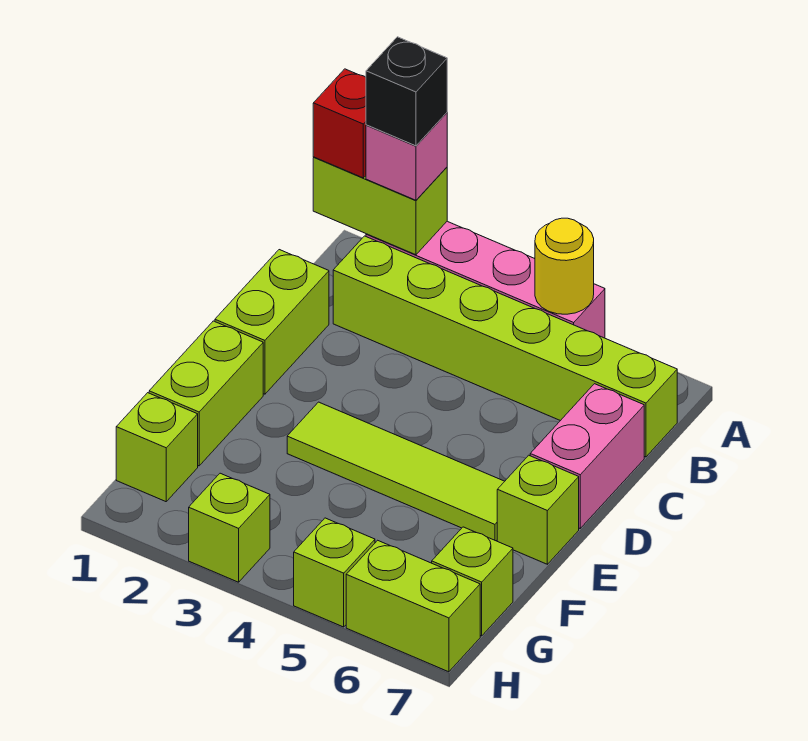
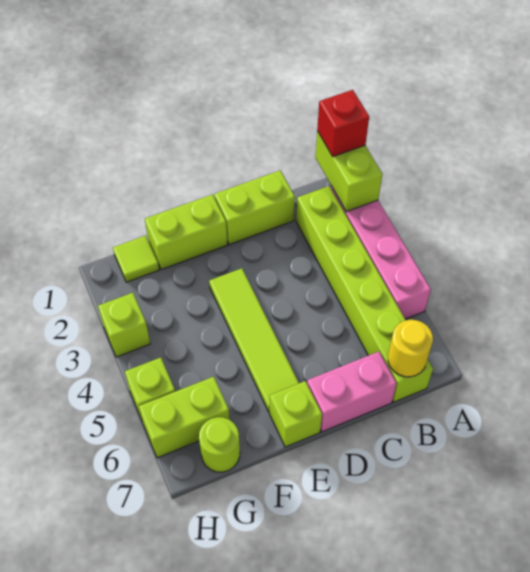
pink 1x1 brick [366,113,447,200] -> none
black 1x1 brick [366,37,447,146] -> none
yellow 1x1 round brick [535,218,594,314] -> yellow 1x1 round brick moved to [388,320,433,377]
lime 1x1 brick [116,393,198,502] -> lime 1x1 tile [113,236,159,282]
lime 1x1 brick [432,527,513,636] -> lime 1x1 round brick [199,417,240,472]
lime 1x2 brick [346,540,480,672] -> lime 1x2 brick turned to [139,377,230,458]

